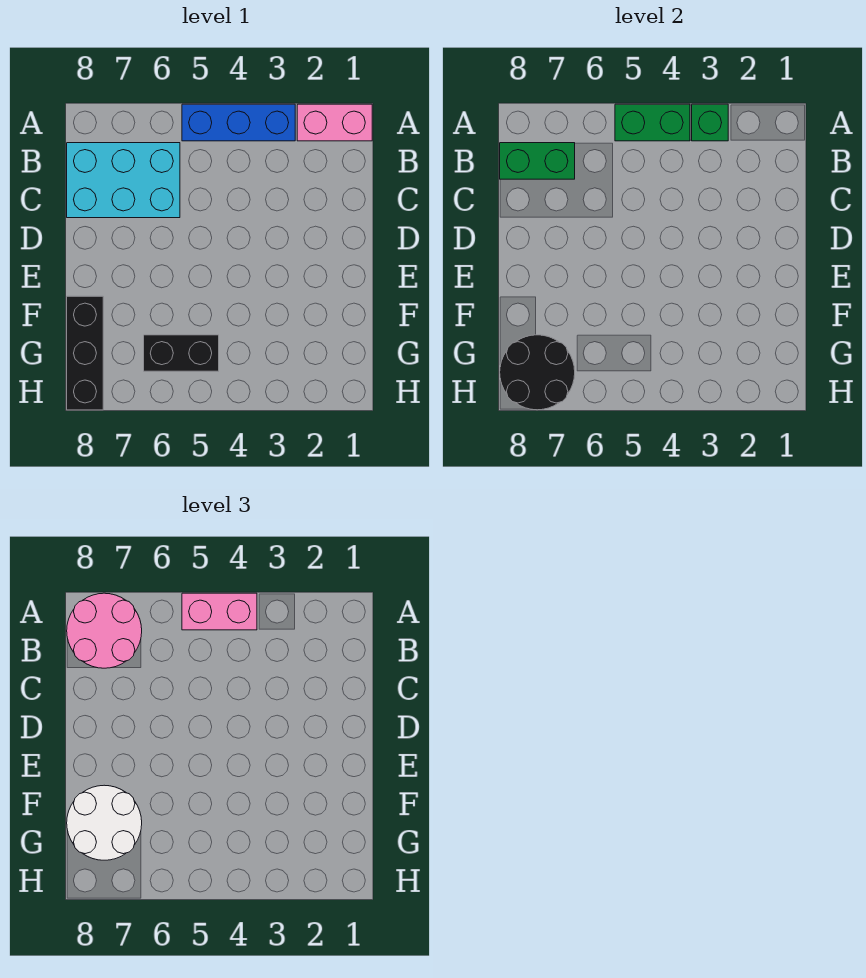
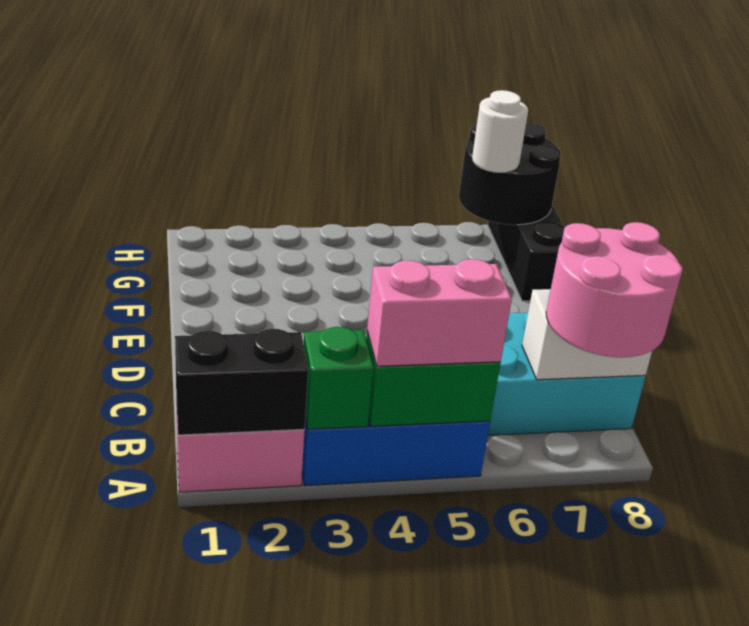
green 1x2 brick [500,143,575,179] -> white 1x2 brick [522,289,652,380]
white 2x2 round brick [67,785,142,860] -> white 1x1 round brick [472,90,528,173]
black 1x2 brick [144,335,219,371] -> black 1x2 brick moved to [175,329,308,435]

